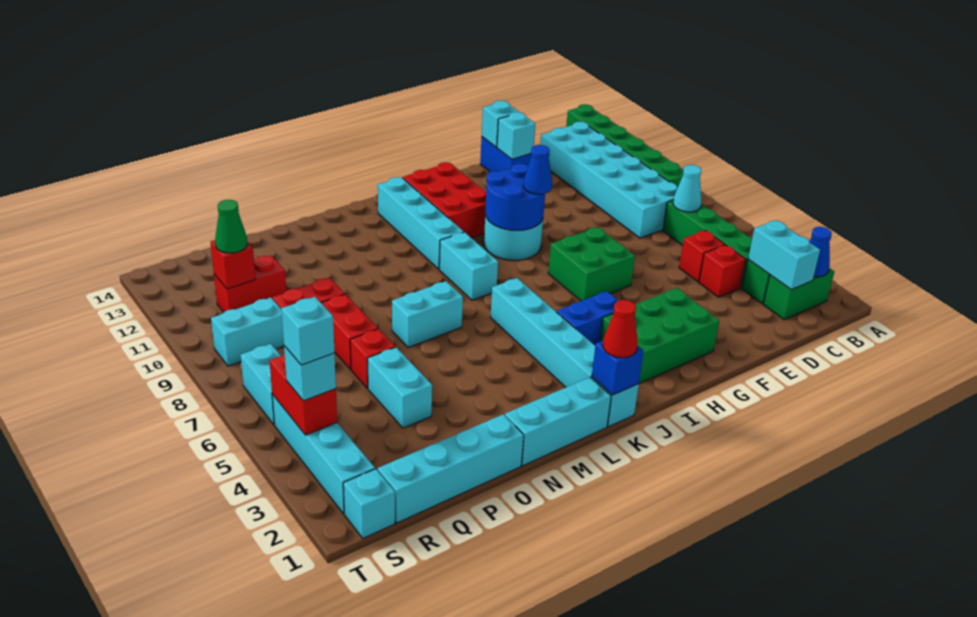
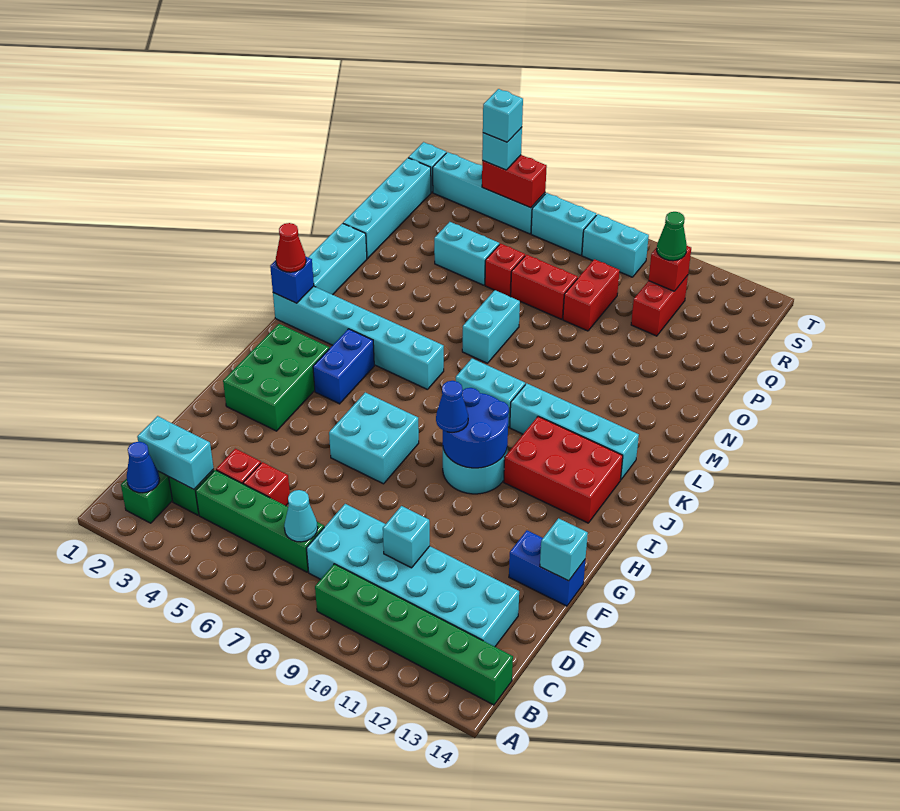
cyan 1x1 brick [497,112,535,159] -> cyan 1x1 brick moved to [383,506,430,568]
green 2x2 brick [548,227,635,301] -> cyan 2x2 brick [329,392,419,484]
cyan 1x2 brick [211,298,284,366] -> cyan 1x2 brick turned to [582,214,649,277]

